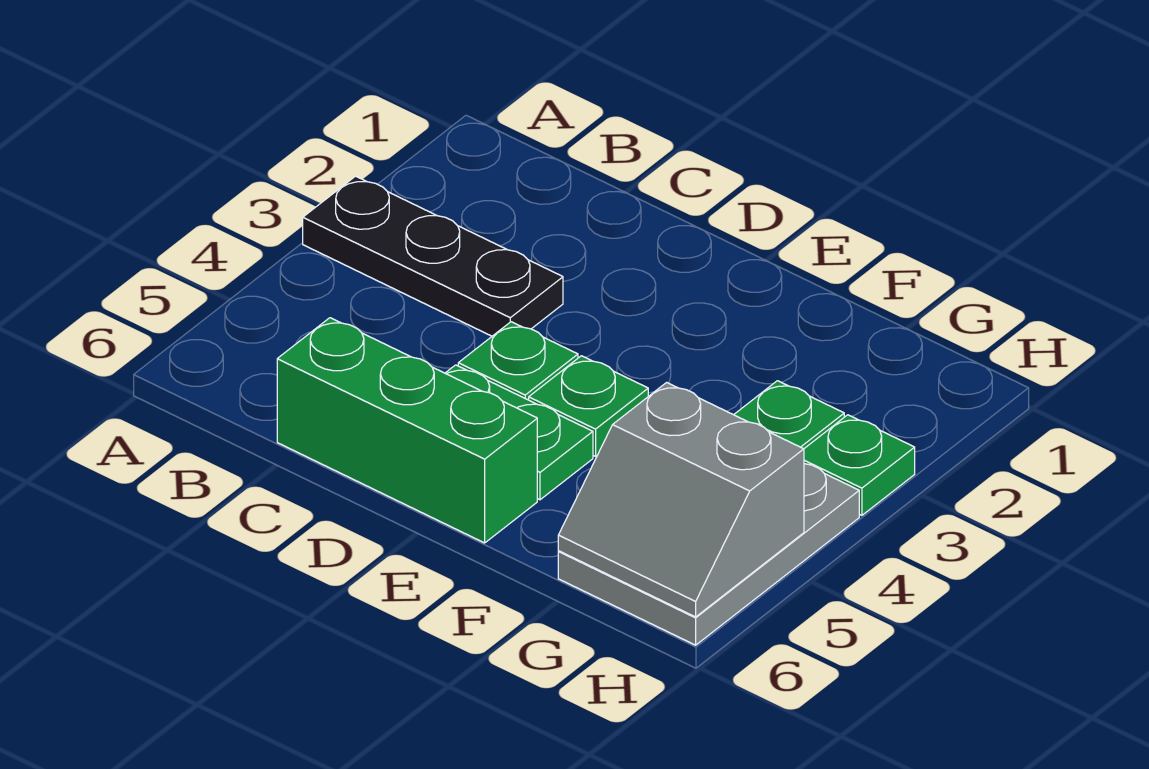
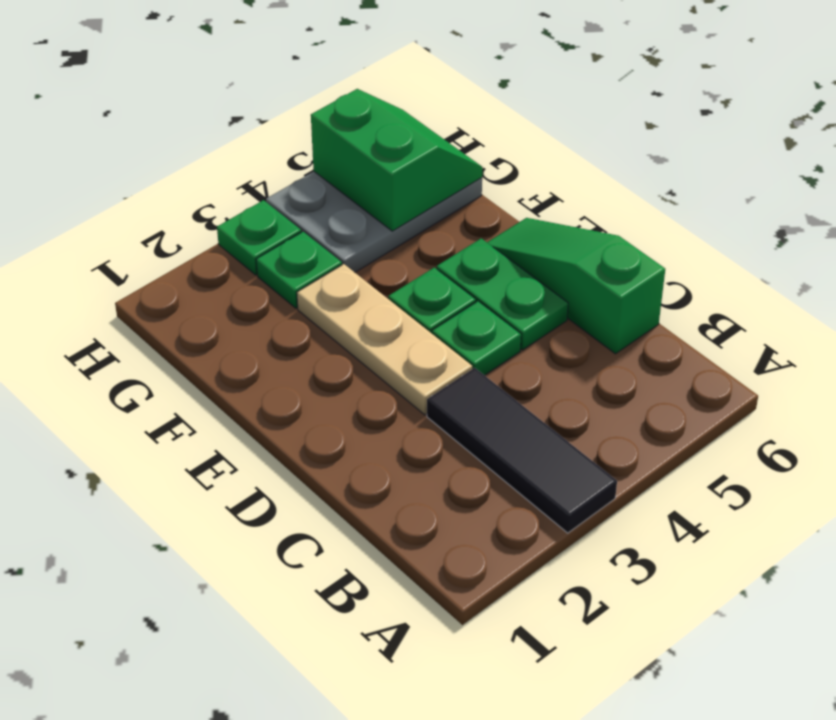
black 1x3 plate [303,176,563,336] -> black 1x3 tile [427,368,617,533]
green 1x3 brick [277,318,537,543] -> green 1x3 slope [487,218,665,354]
none -> tan 1x3 plate [297,264,472,415]
grey 2x2 slope [558,382,804,617] -> green 2x2 slope [311,89,483,231]

